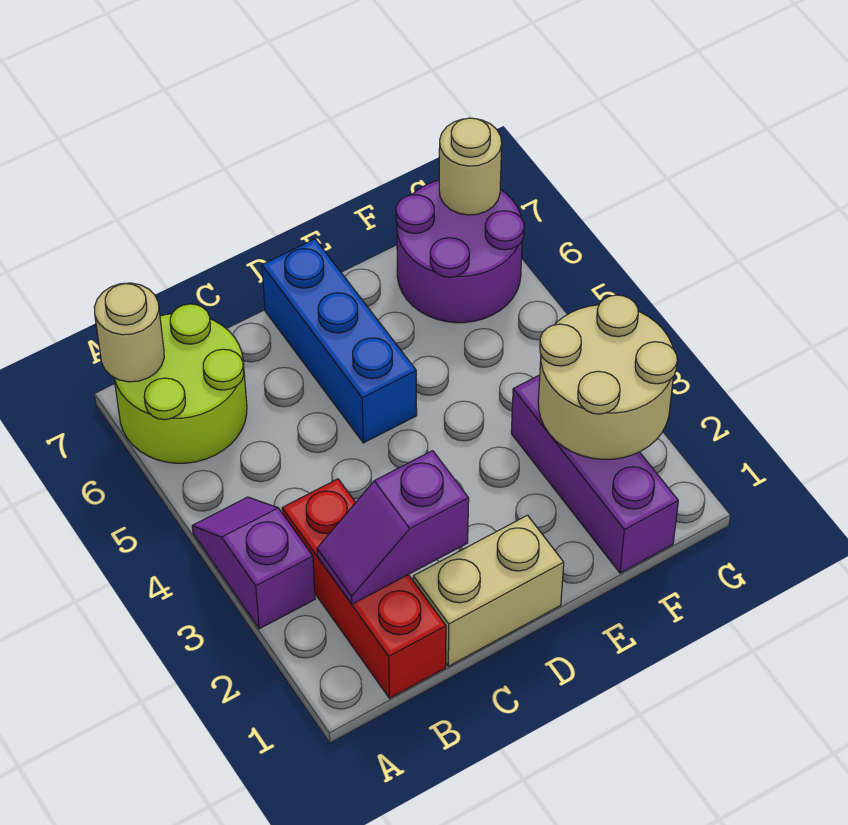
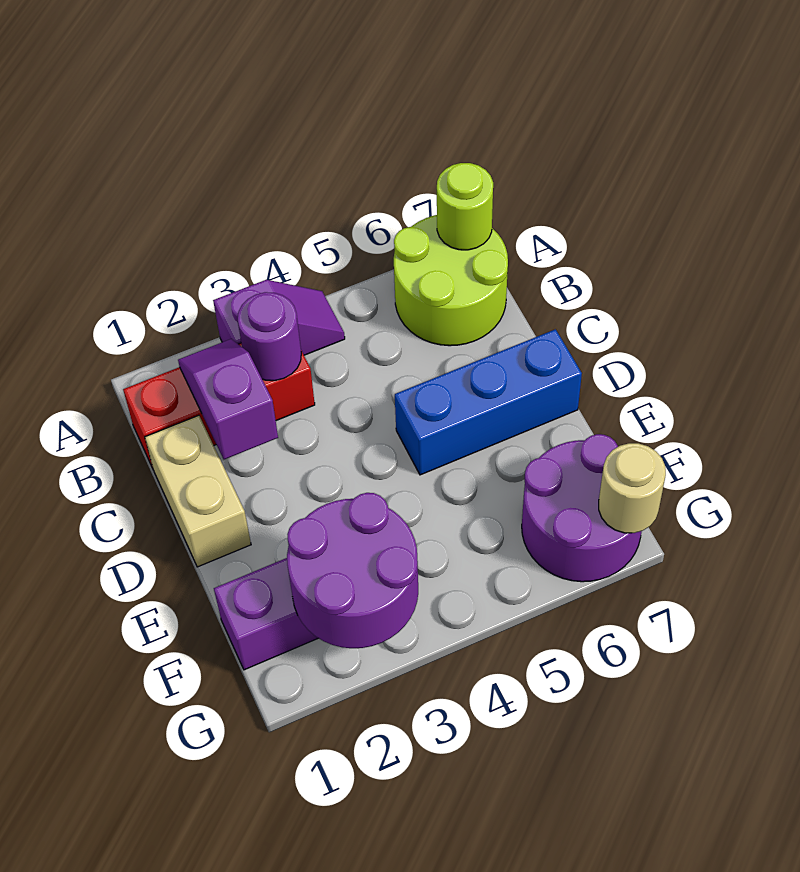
tan 1x1 round brick [94,283,164,382] -> lime 1x1 round brick [437,163,493,250]
none -> purple 1x1 round brick [238,292,301,381]
tan 2x2 round brick [538,295,677,459] -> purple 2x2 round brick [287,493,418,648]

